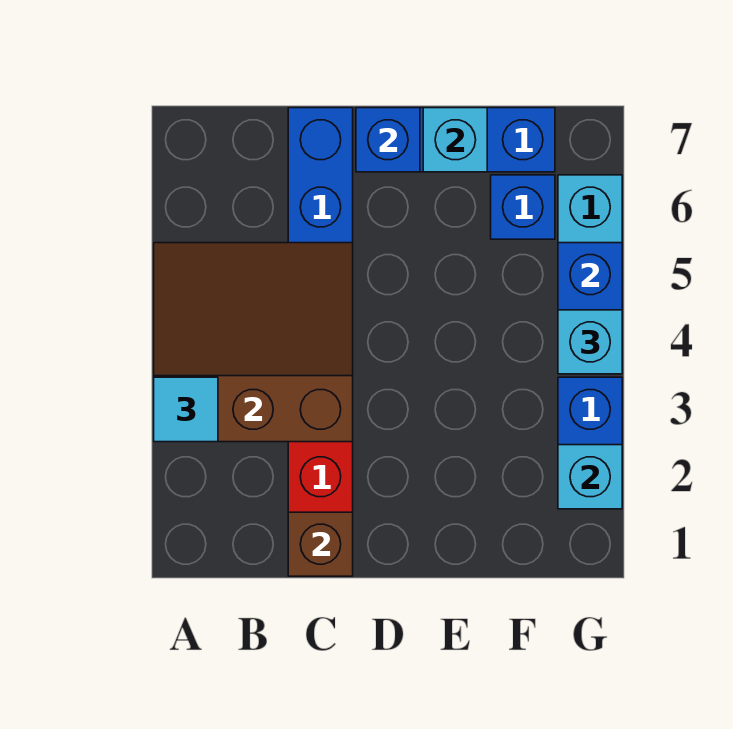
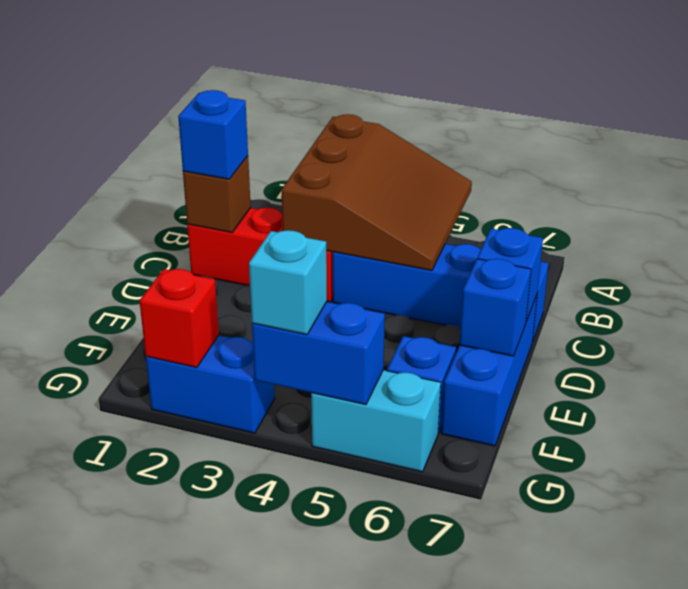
cyan 1x1 tile [154,377,218,442] -> none
none -> blue 1x1 brick [178,90,248,179]
cyan 1x1 brick [423,108,487,172] -> blue 1x1 brick [460,259,531,356]
cyan 1x1 brick [558,445,622,509] -> red 1x1 brick [140,269,219,367]

